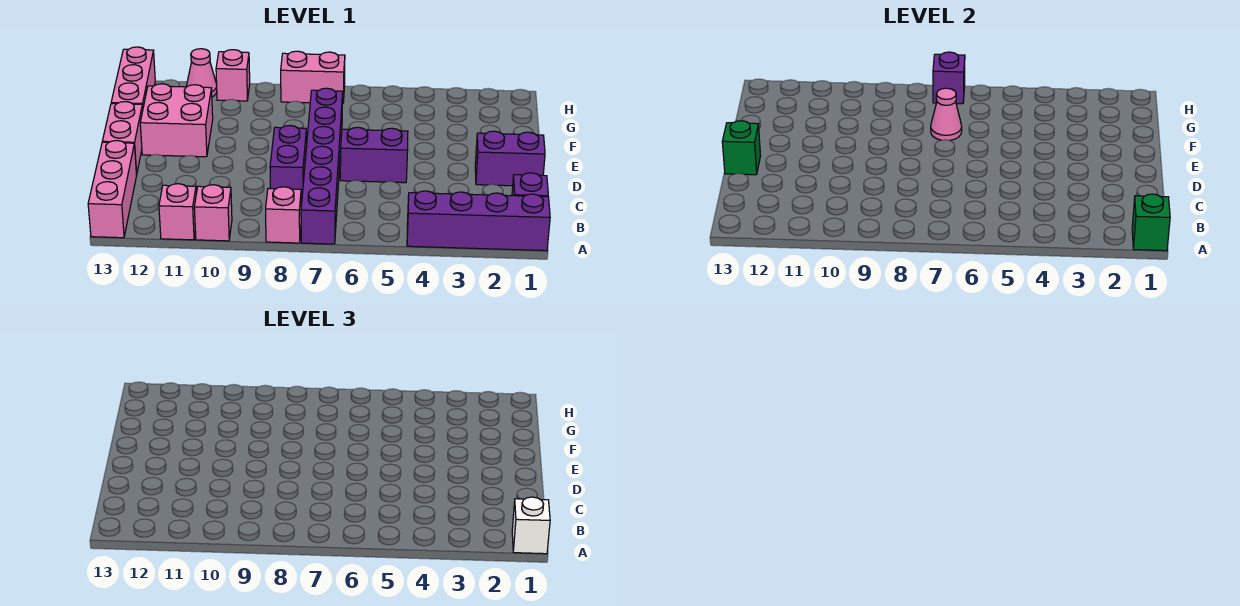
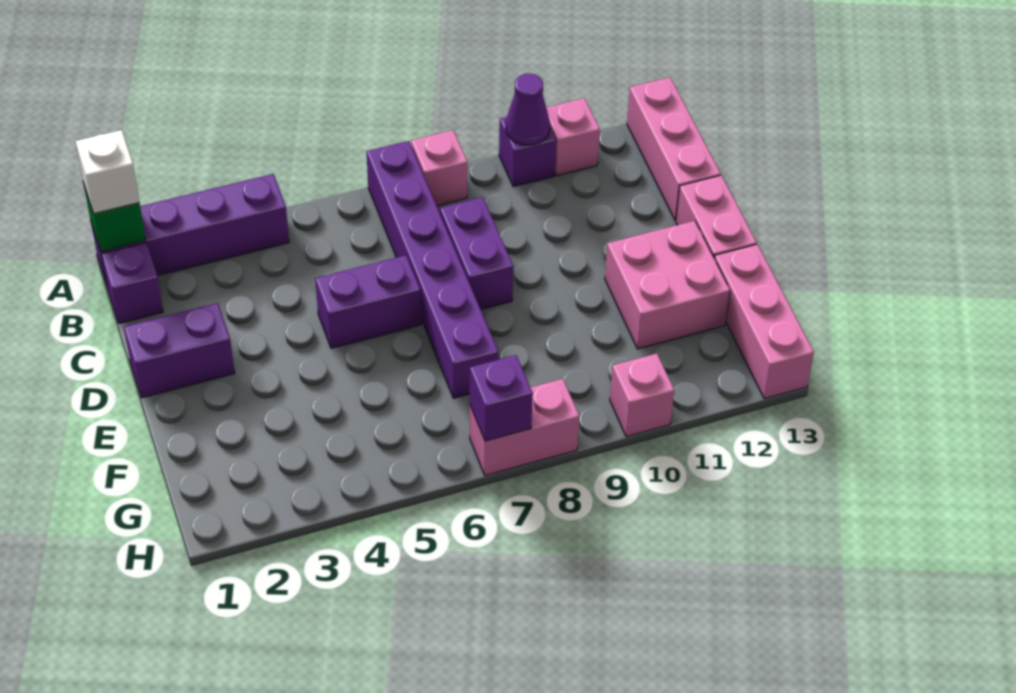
pink 1x1 brick [194,185,232,241] -> purple 1x1 brick [499,117,556,187]
none -> purple 1x1 cone [506,73,550,145]
green 1x1 brick [722,121,760,175] -> none
pink 1x1 cone [931,88,962,140] -> none
pink 1x1 cone [187,49,217,97] -> none

